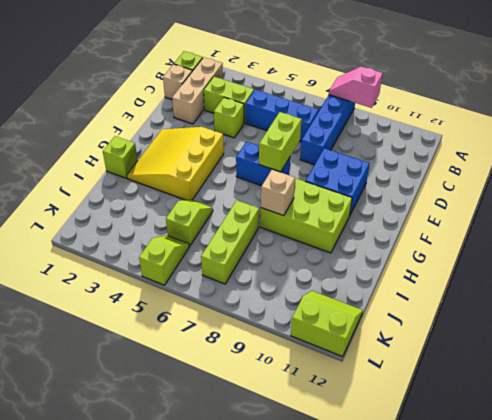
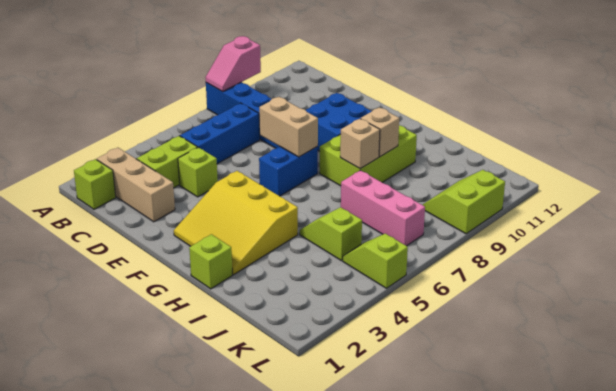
tan 1x1 brick [163,64,192,99] -> tan 1x1 brick moved to [361,107,399,157]
lime 1x2 brick [259,112,302,172] -> tan 1x2 brick [259,97,318,157]
lime 1x3 brick [201,200,259,284] -> pink 1x3 brick [341,170,425,246]
lime 2x2 slope [291,291,363,357] -> lime 2x2 slope moved to [423,170,505,234]

